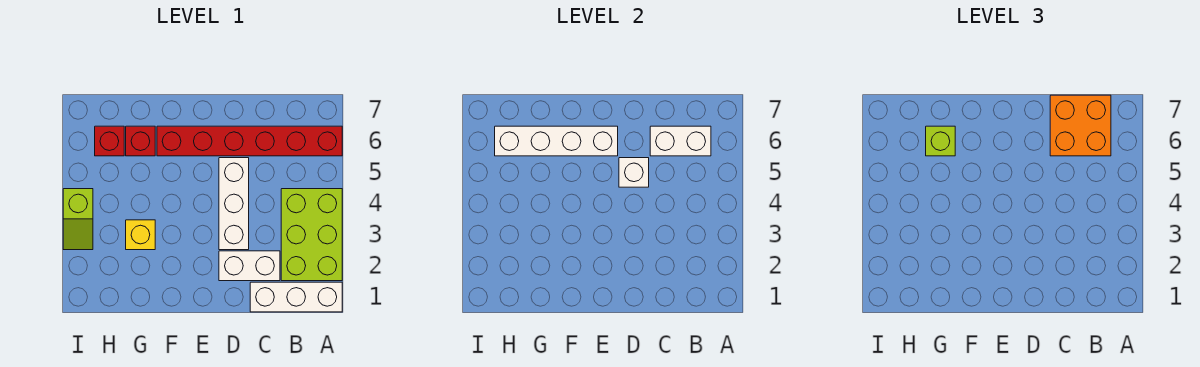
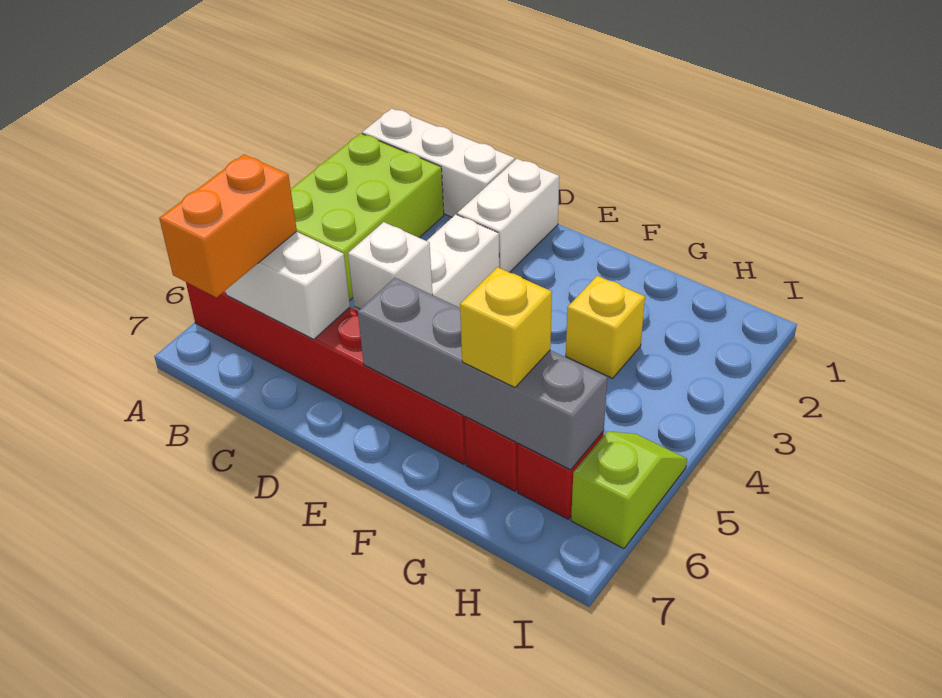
orange 2x2 brick [1050,95,1111,156] -> orange 1x2 brick [159,154,297,297]
white 1x2 brick [219,251,280,281] -> white 1x2 brick turned to [457,159,559,272]
white 1x4 brick [495,126,618,156] -> grey 1x4 brick [358,278,607,470]
lime 1x1 brick [926,126,955,156] -> yellow 1x1 brick [460,267,552,387]
lime 1x2 slope [63,189,93,250] -> lime 1x2 slope moved to [571,431,687,549]

